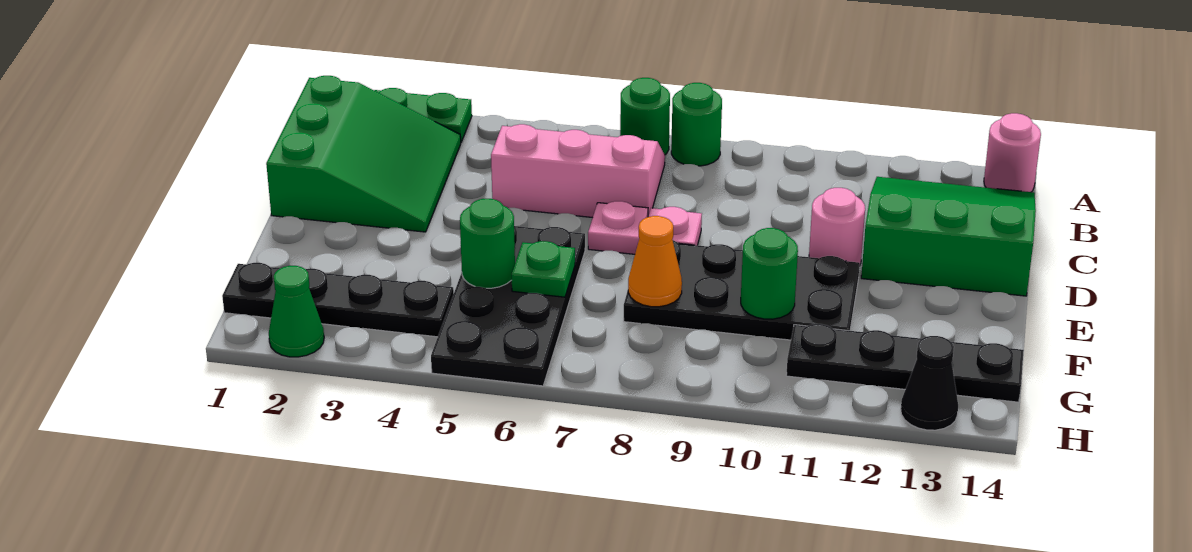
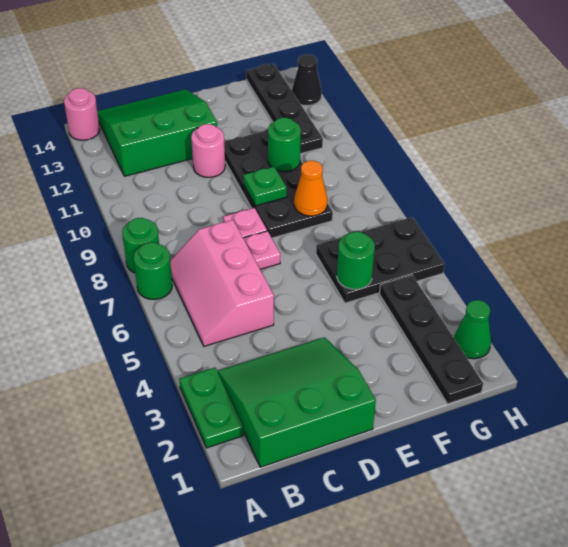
green 3x3 slope [861,177,1036,296] -> green 3x3 slope turned to [97,89,217,176]
black 2x4 plate [431,226,585,386] -> black 2x3 plate [316,217,445,303]
green 1x1 plate [512,241,575,297] -> green 1x1 plate moved to [243,167,287,206]

